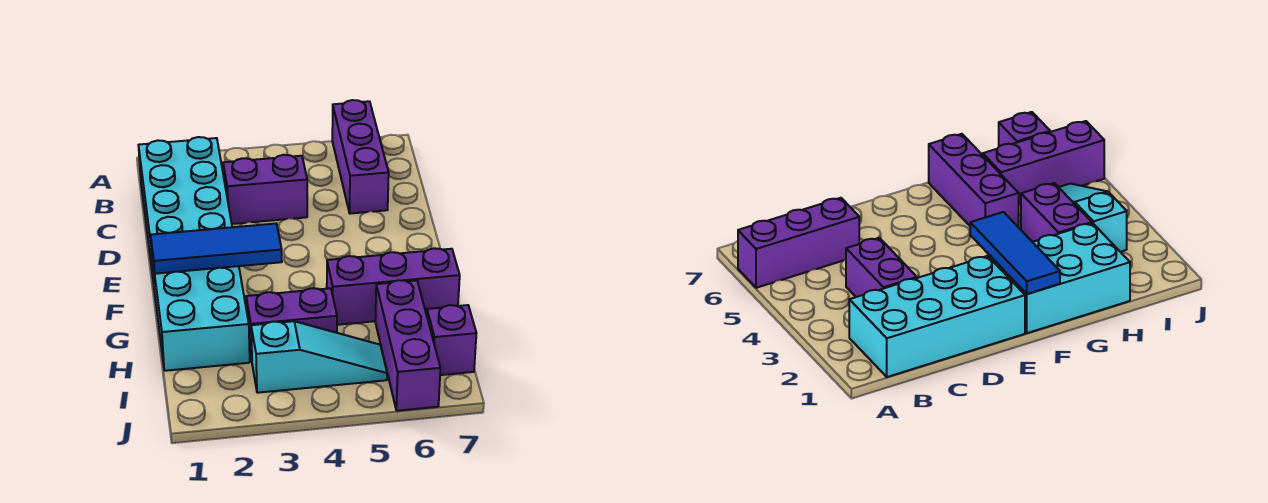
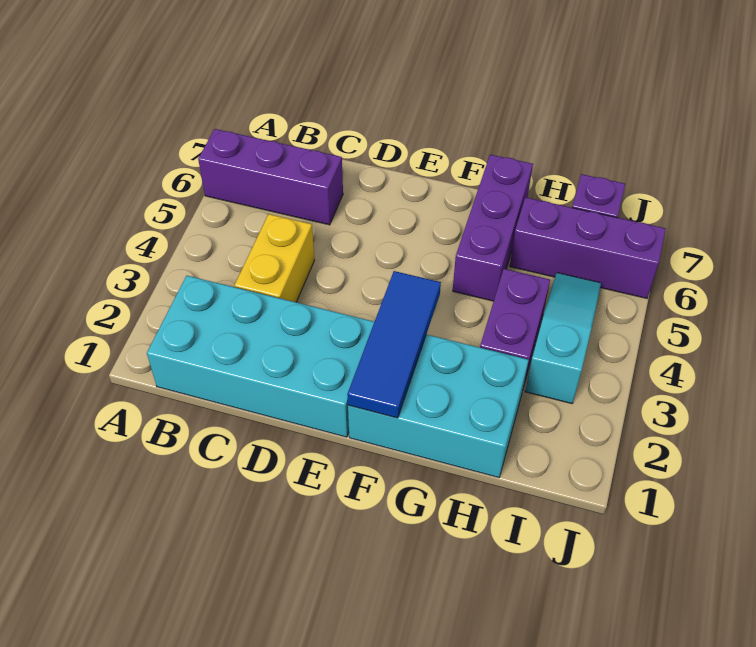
purple 1x2 brick [223,155,307,224] -> yellow 1x2 brick [234,214,314,302]

